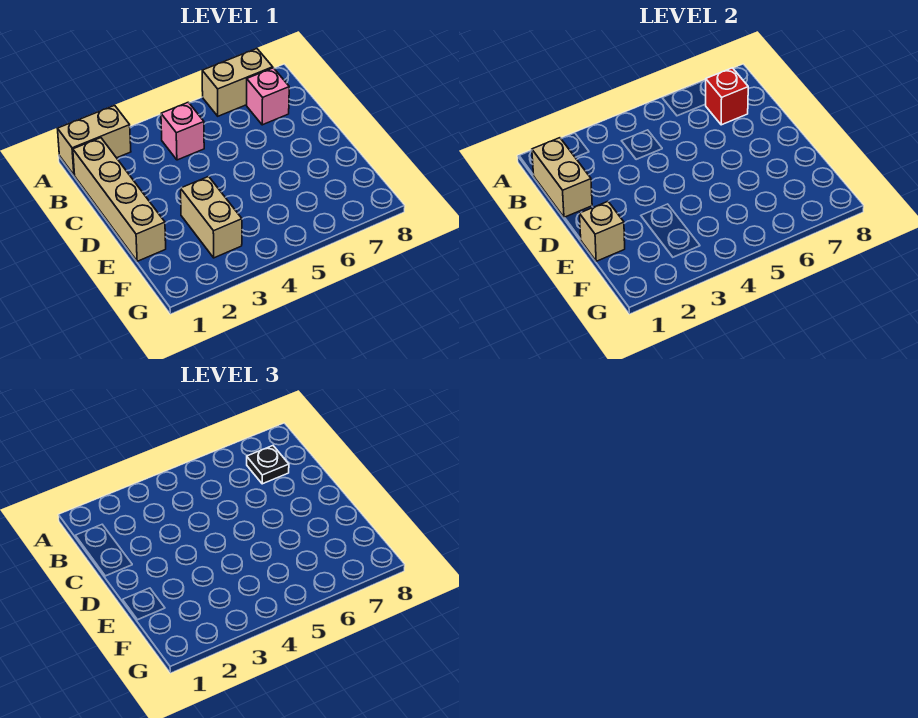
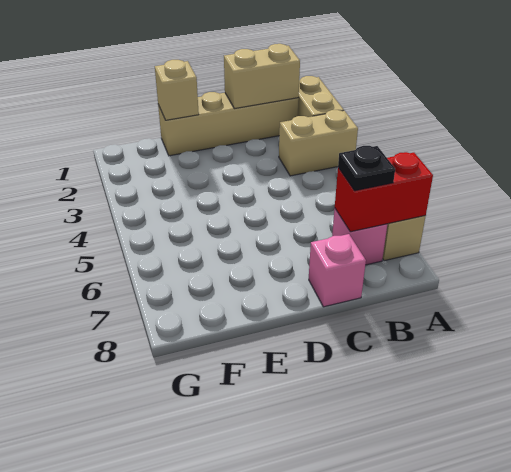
pink 1x1 brick [161,102,204,160] -> pink 1x1 brick moved to [309,234,366,307]
red 1x1 brick [706,68,748,125] -> red 1x2 brick [335,152,433,232]
tan 1x2 brick [181,177,242,258] -> tan 1x2 brick moved to [279,110,358,176]

